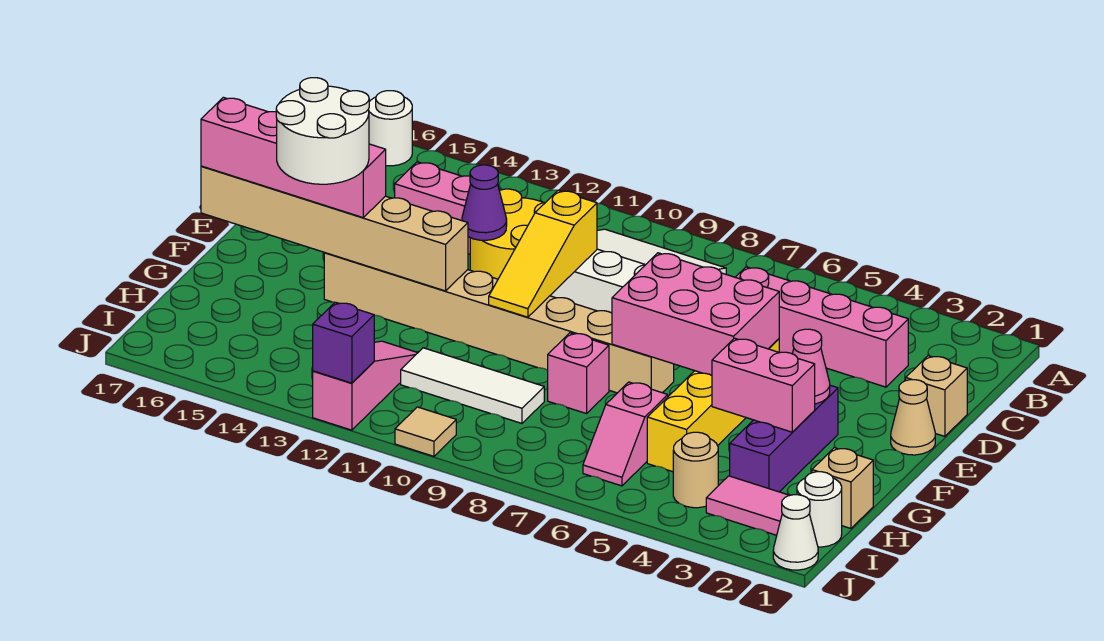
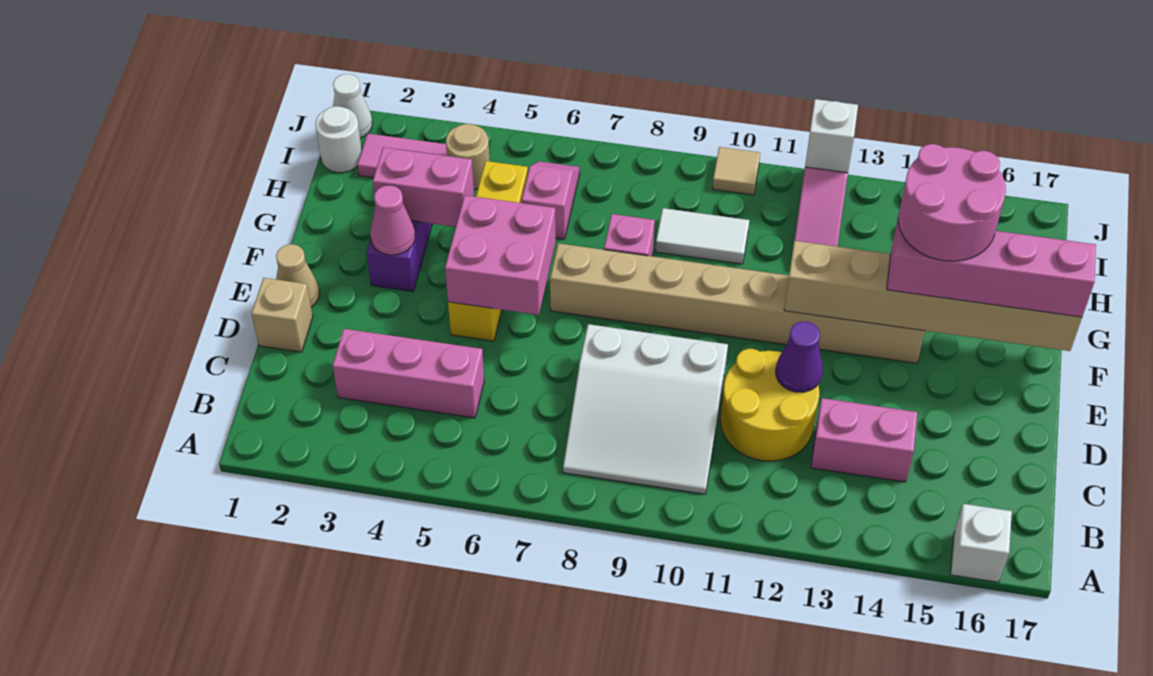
white 1x1 round brick [369,91,412,166] -> white 1x1 brick [951,504,1012,582]
pink 1x4 brick [735,267,908,387] -> pink 1x3 brick [333,329,484,418]
yellow 1x3 slope [489,190,597,317] -> none
pink 2x3 brick [612,253,779,375] -> pink 2x2 brick [445,195,556,315]
white 2x2 round brick [276,78,369,184] -> pink 2x2 round brick [898,144,1006,261]
tan 1x1 brick [812,448,873,528] -> none
white 1x3 tile [401,348,544,423] -> white 1x2 tile [656,208,749,264]
purple 1x1 brick [313,302,374,383] -> white 1x1 brick [805,99,858,173]

